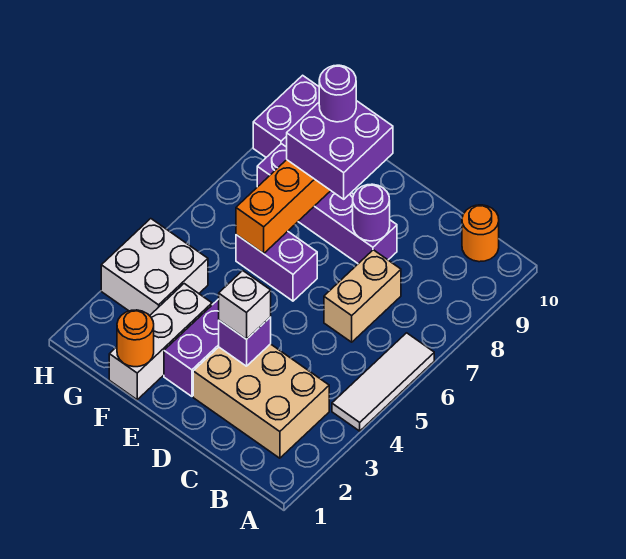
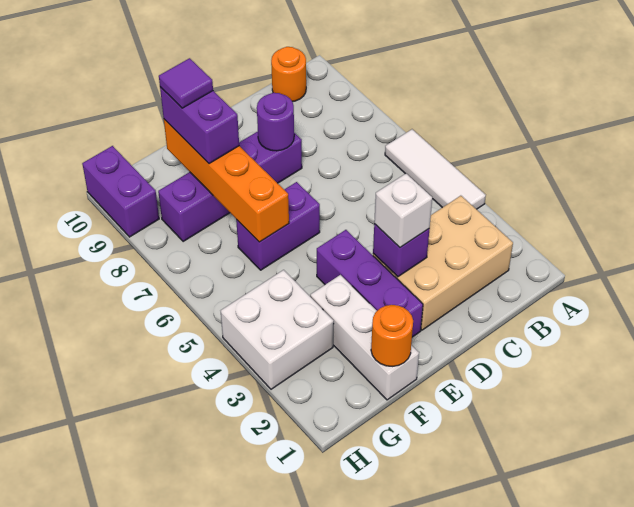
tan 1x2 brick [324,250,401,342] -> none
purple 2x2 brick [287,101,393,199] -> purple 1x2 brick [160,87,239,164]
purple 1x1 round brick [319,65,356,122] -> purple 1x1 tile [159,58,213,108]

